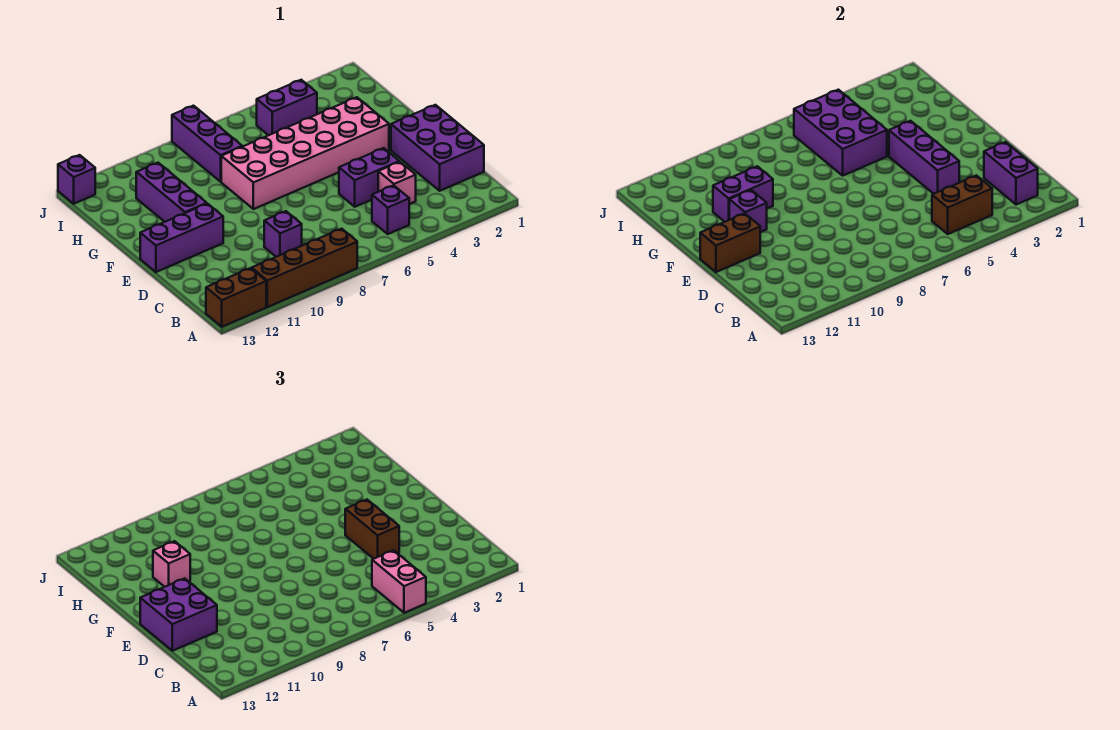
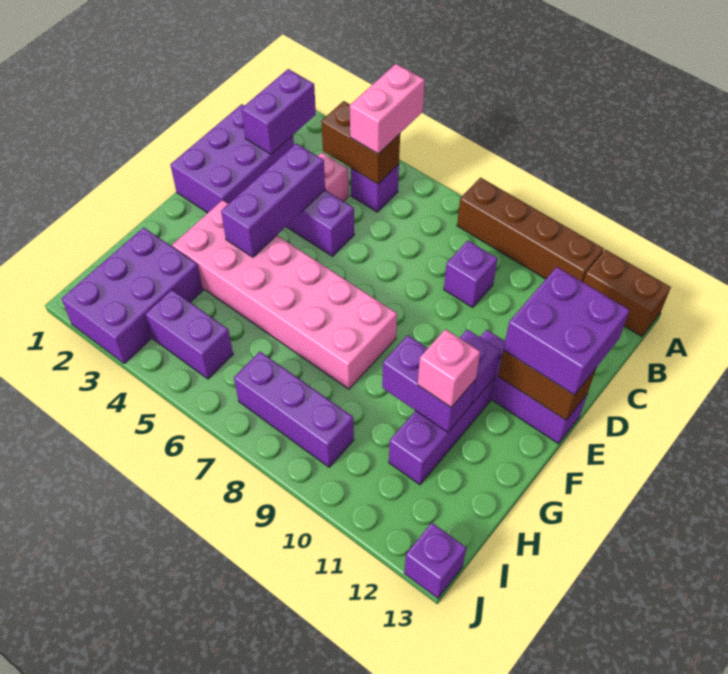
brown 1x2 brick [345,500,399,559] -> none
purple 2x3 brick [794,90,887,176] -> purple 2x3 brick moved to [62,227,203,364]
purple 1x3 brick [172,106,242,182] -> purple 1x3 brick turned to [234,352,354,467]

